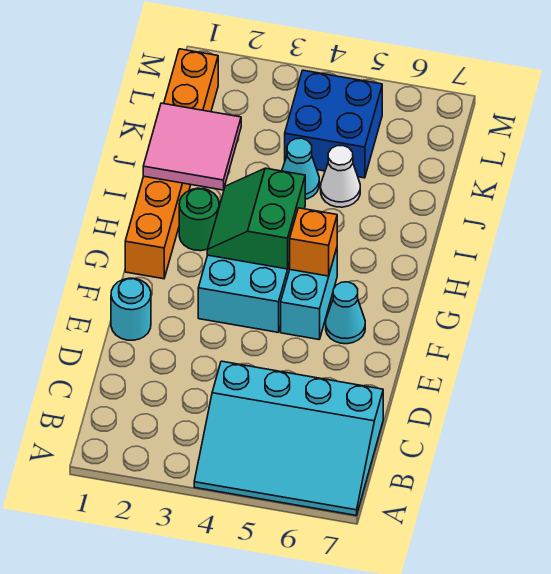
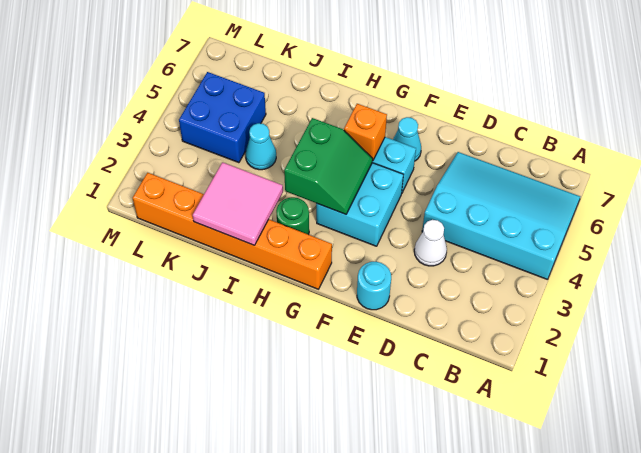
cyan 3x4 slope [194,361,383,515] -> cyan 3x4 slope turned to [422,152,580,279]
green 2x2 slope [207,168,305,269] -> green 2x2 slope turned to [284,118,373,214]
white 1x1 cone [321,146,360,207] -> white 1x1 cone moved to [414,220,447,266]

